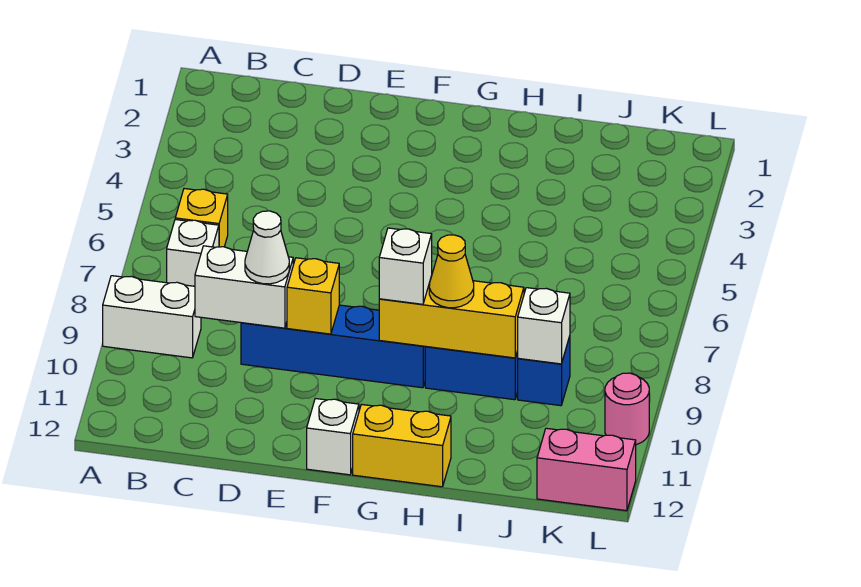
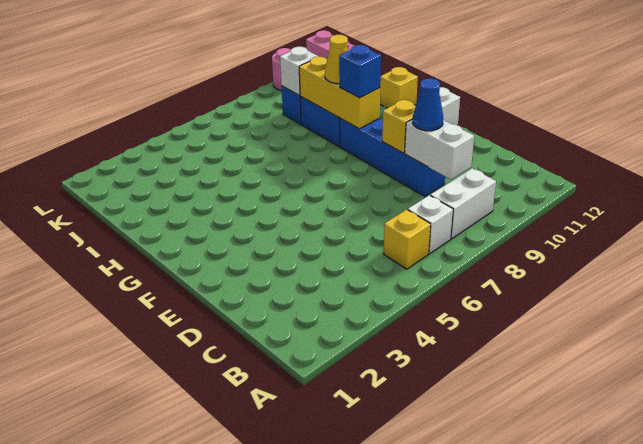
white 1x2 brick [103,276,201,358] -> white 1x2 brick turned to [430,168,496,239]
white 1x1 cone [245,211,289,284] -> blue 1x1 cone [413,78,443,131]
white 1x1 brick [379,228,432,304] -> blue 1x1 brick [339,45,381,98]
yellow 1x2 brick [353,404,451,487] -> yellow 1x1 brick [380,67,418,108]

